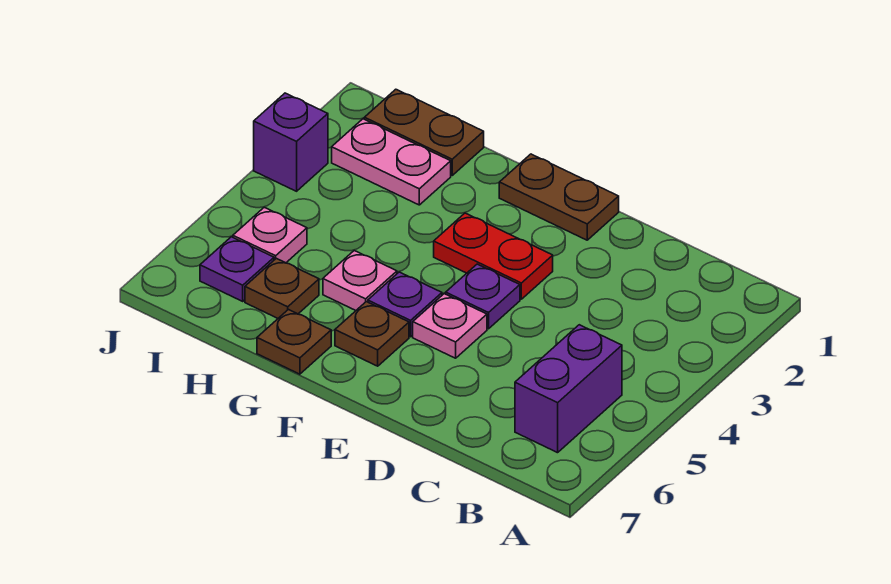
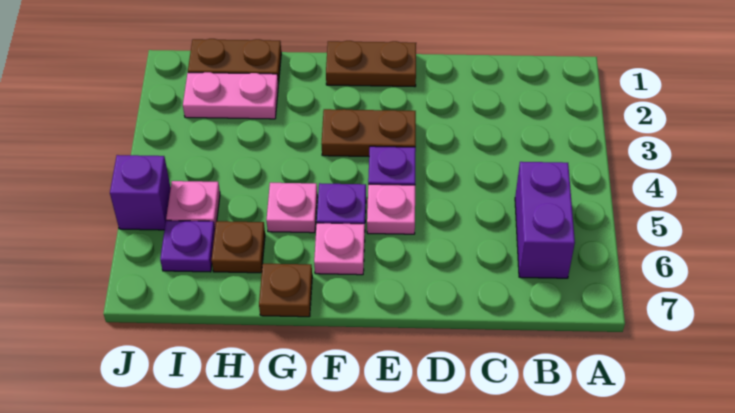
red 1x2 plate [434,213,553,299] -> brown 1x2 plate [321,109,416,156]
brown 1x1 plate [335,302,409,366] -> pink 1x1 plate [314,223,365,275]
purple 1x1 brick [254,93,328,191] -> purple 1x1 brick moved to [110,155,171,230]

